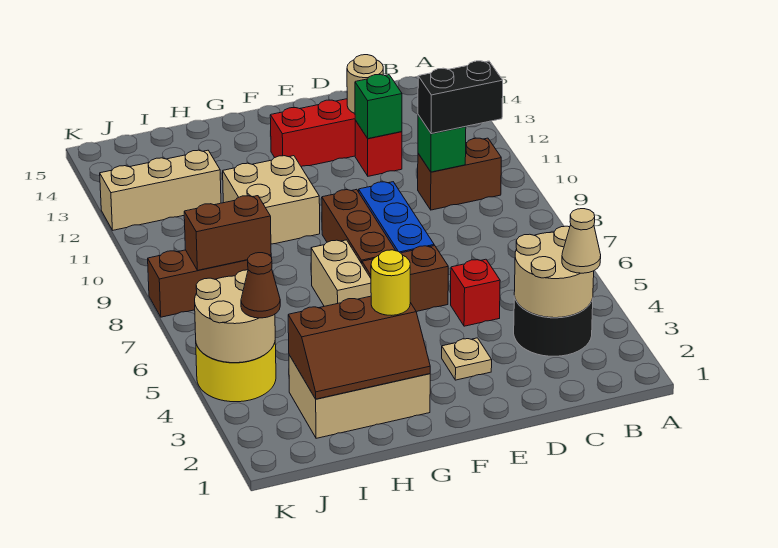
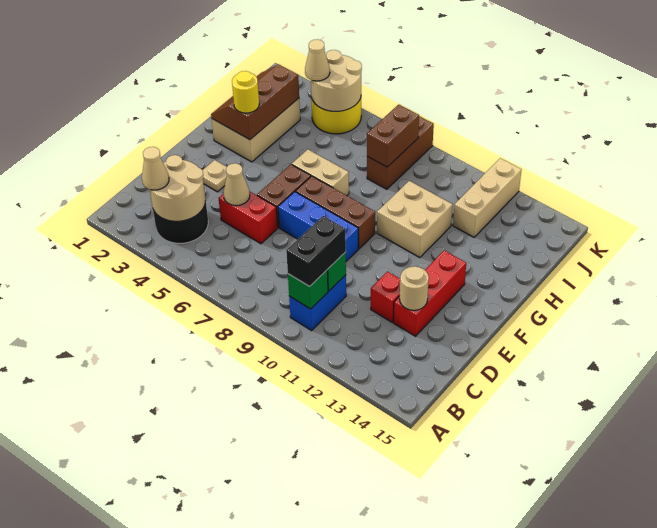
brown 1x2 brick [418,138,501,210] -> blue 1x2 brick [289,275,346,331]
red 1x1 brick [451,259,500,326] -> red 1x2 brick [219,191,278,244]
none -> tan 1x1 cone [223,163,250,206]
green 1x1 brick [355,74,402,139] -> green 1x1 brick moved to [288,270,328,309]
brown 1x1 cone [241,253,280,318] -> tan 1x1 cone [305,39,330,81]

